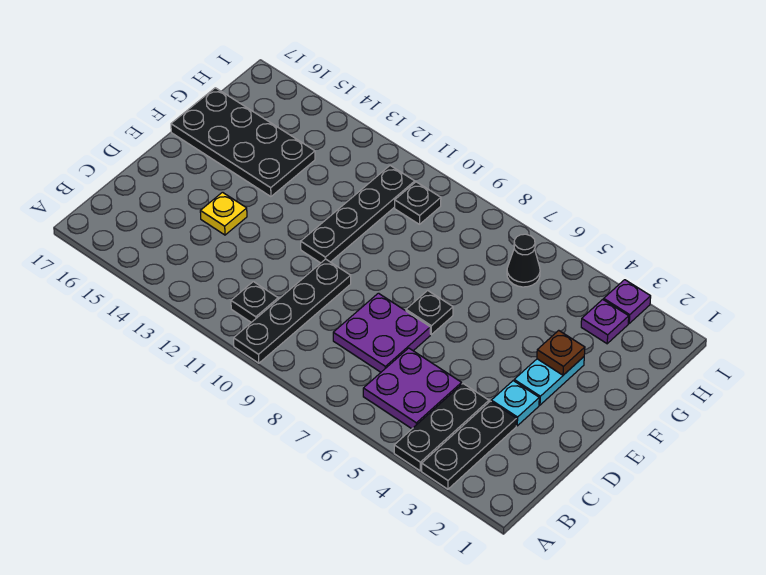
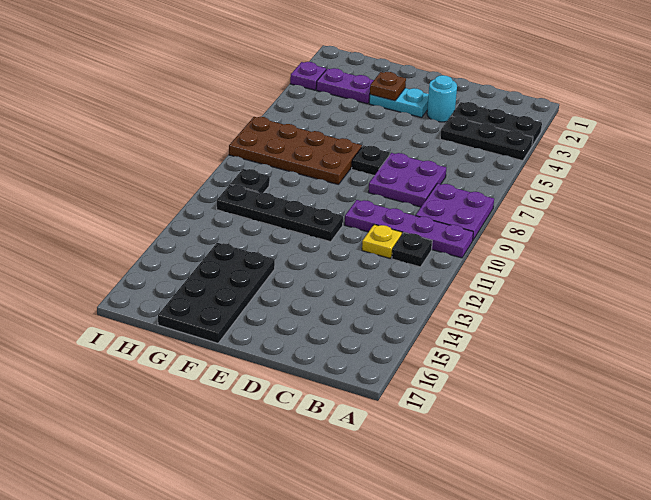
black 1x4 plate [234,259,351,363] -> purple 1x4 plate [345,200,473,258]
purple 2x2 plate [363,348,462,429] -> purple 2x2 plate moved to [416,183,494,240]
cyan 1x1 plate [491,381,539,426] -> cyan 1x1 round brick [427,75,457,122]
yellow 1x1 plate [200,192,247,235] -> yellow 1x1 plate moved to [362,224,402,258]
none -> brown 2x4 plate [229,117,362,185]
purple 1x1 plate [581,299,629,344] -> purple 1x2 plate [316,68,374,104]
black 1x1 cone [507,234,540,287] -> none

